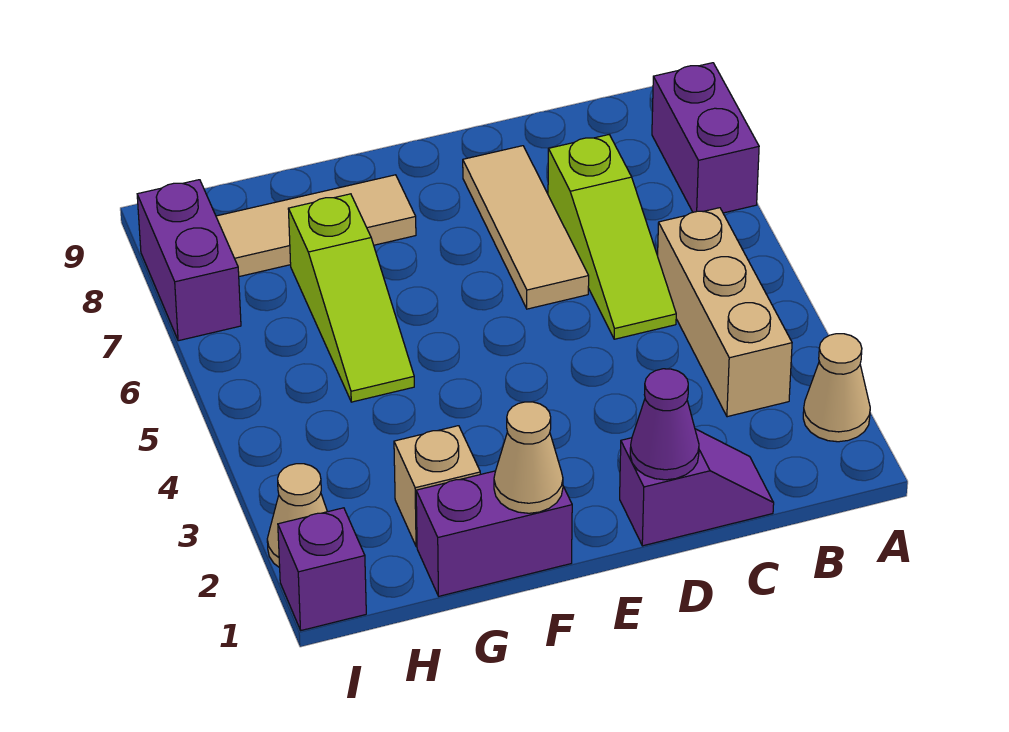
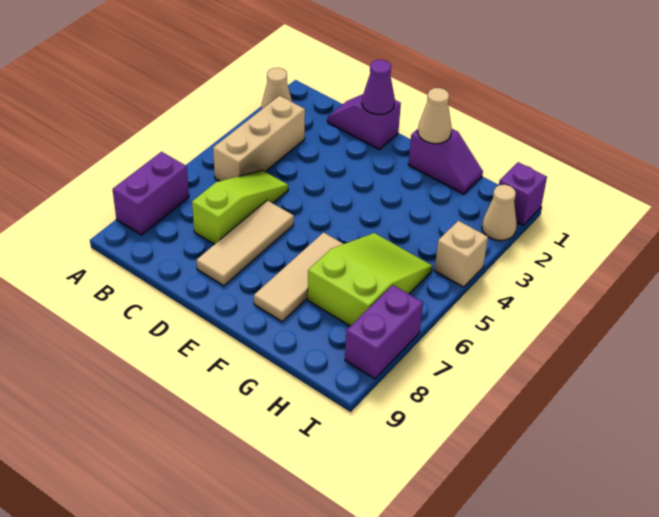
purple 1x2 brick [416,471,572,596] -> purple 1x2 slope [408,129,483,194]
tan 1x3 tile [216,175,416,277] -> tan 1x3 tile turned to [254,232,343,322]
tan 1x1 brick [394,426,480,547] -> tan 1x1 brick moved to [434,221,488,287]
lime 1x3 slope [288,194,414,402] -> lime 2x3 slope [308,233,433,326]

